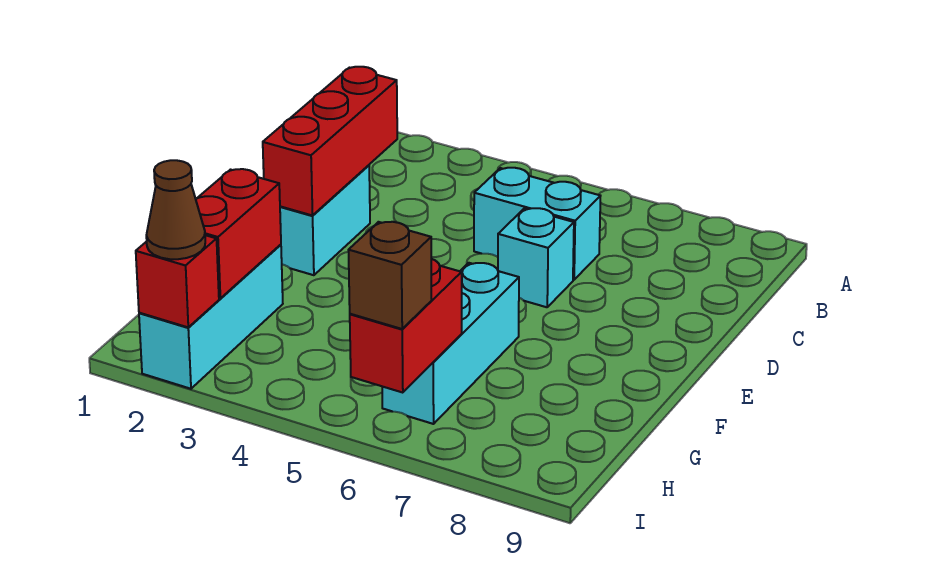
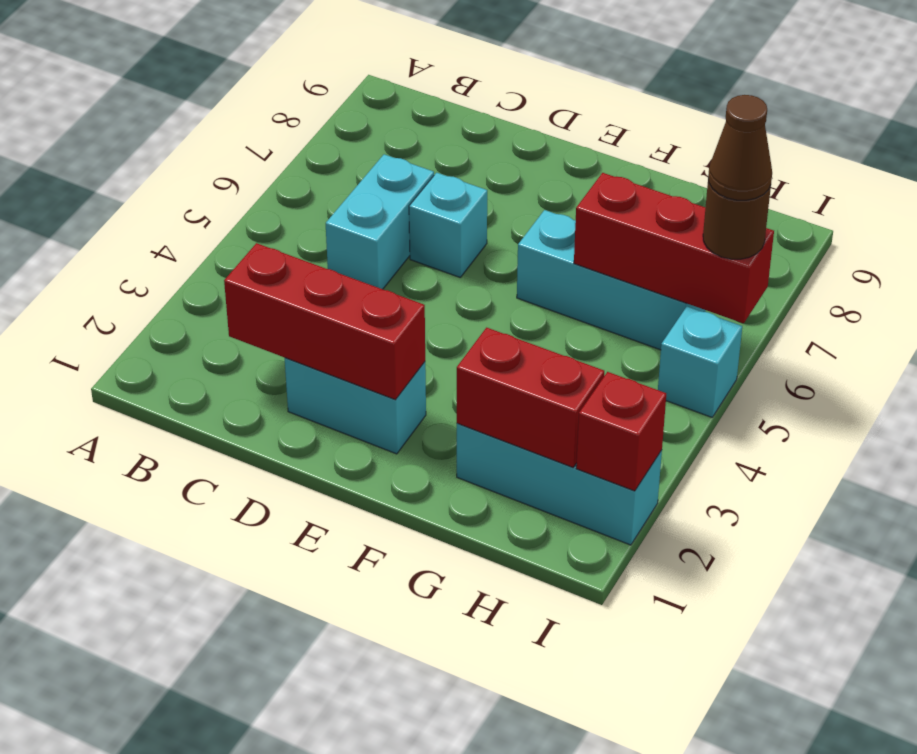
red 1x2 brick [350,259,462,393] -> red 1x3 brick [574,173,774,323]
brown 1x1 cone [146,160,205,259] -> brown 1x1 cone moved to [708,95,772,200]
none -> cyan 1x1 brick [658,307,742,417]
brown 1x1 brick [349,222,432,329] -> brown 1x1 round brick [703,178,771,259]

